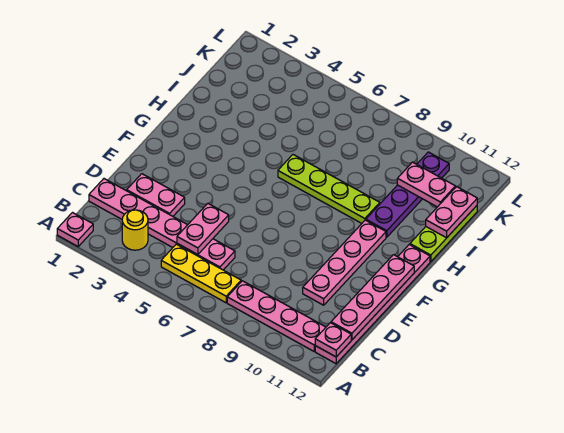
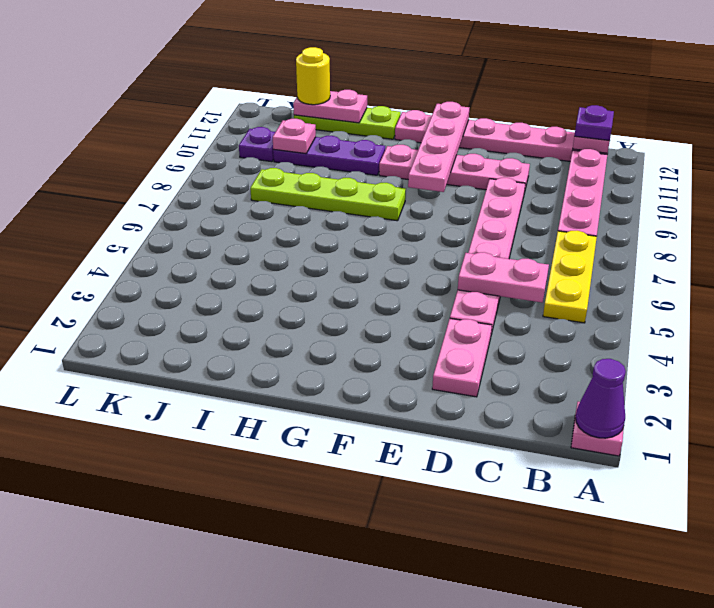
none -> purple 1x1 cone [576,359,626,438]
yellow 1x1 round brick [122,210,148,250] -> yellow 1x1 round brick moved to [296,47,330,105]
none -> purple 1x1 plate [575,105,614,141]
pink 1x6 plate [89,179,235,270] -> pink 1x6 plate moved to [450,178,525,334]
pink 1x4 plate [331,255,414,340] -> pink 1x4 plate turned to [408,102,469,192]
lime 1x4 plate [278,155,380,223] -> lime 1x4 plate turned to [250,168,406,221]
pink 1x2 plate [397,162,455,207] -> pink 1x1 plate [273,119,316,154]

